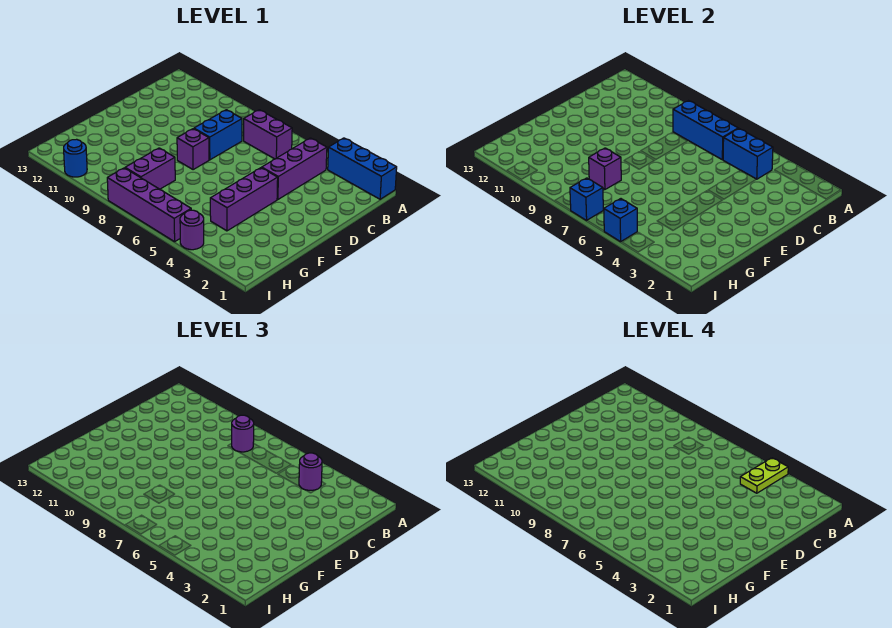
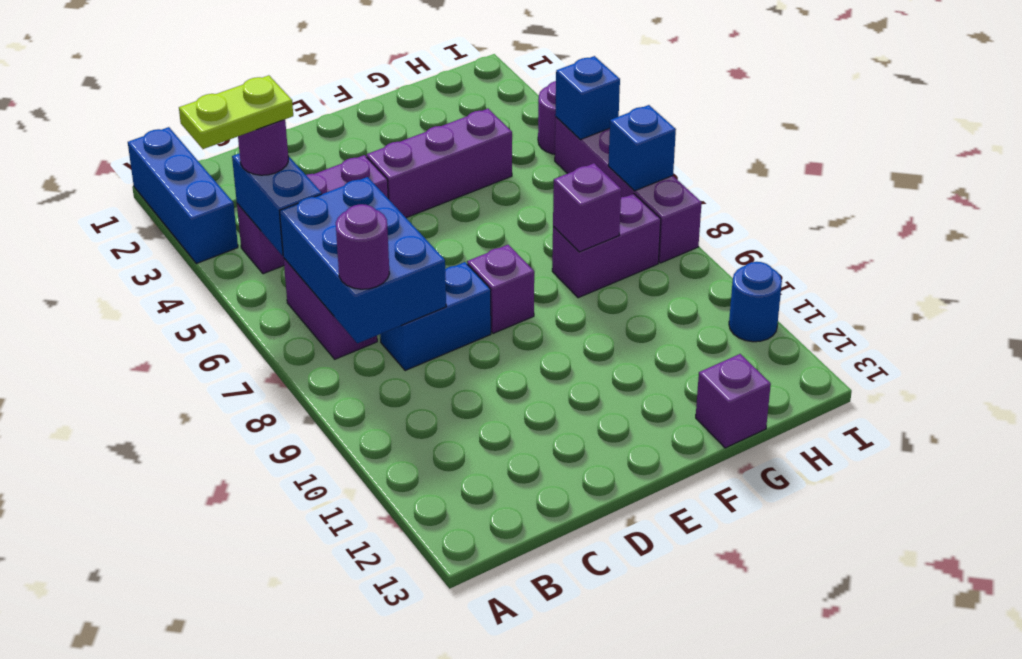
blue 1x3 brick [673,101,738,160] -> blue 2x3 brick [280,177,446,343]
none -> purple 1x1 brick [696,354,771,448]

